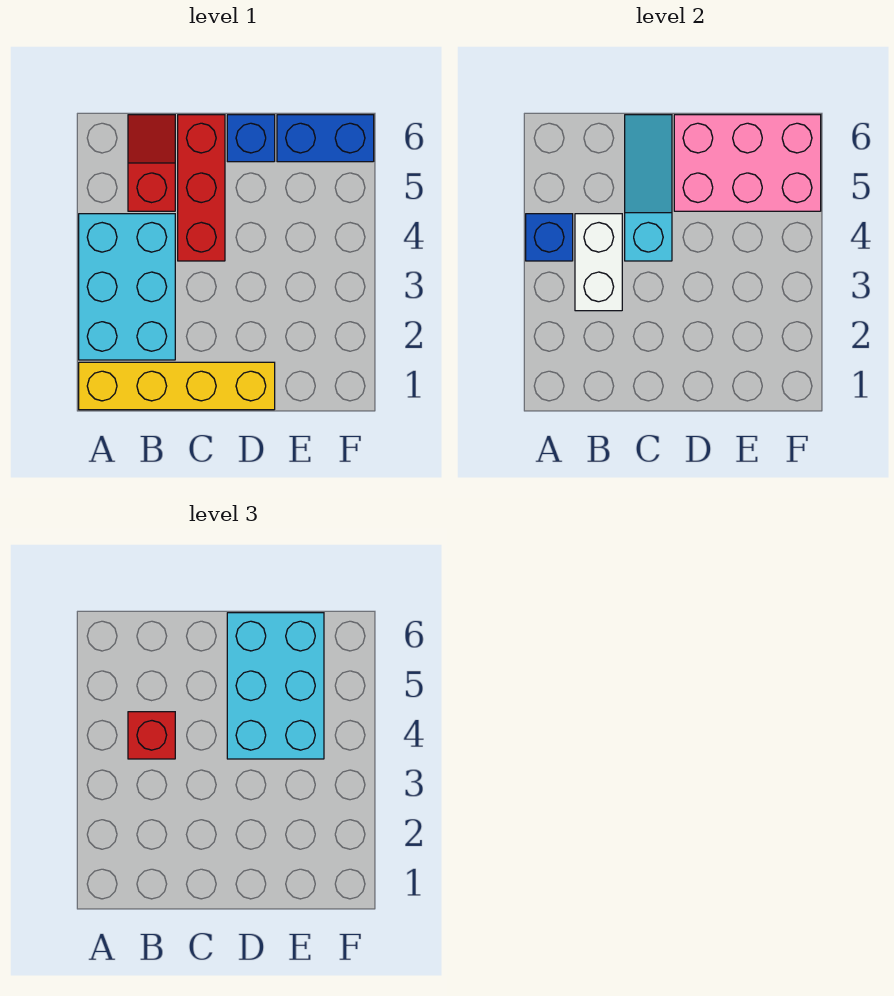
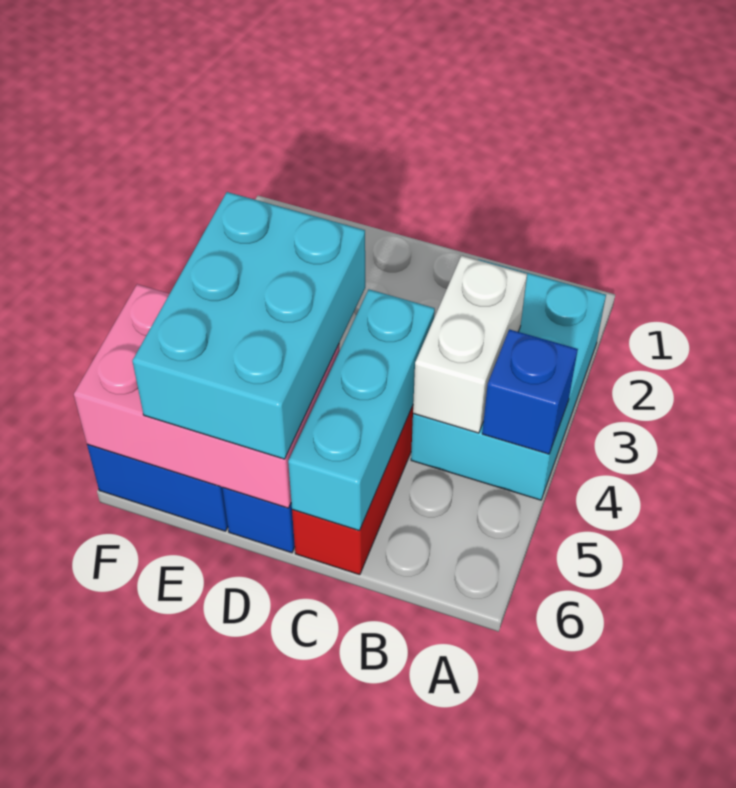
yellow 1x4 brick [79,362,275,410] -> none
red 1x1 brick [128,712,175,759] -> none
red 1x2 slope [128,115,175,211] -> none
cyan 1x3 slope [625,115,672,261] -> cyan 1x3 brick [288,290,435,531]

